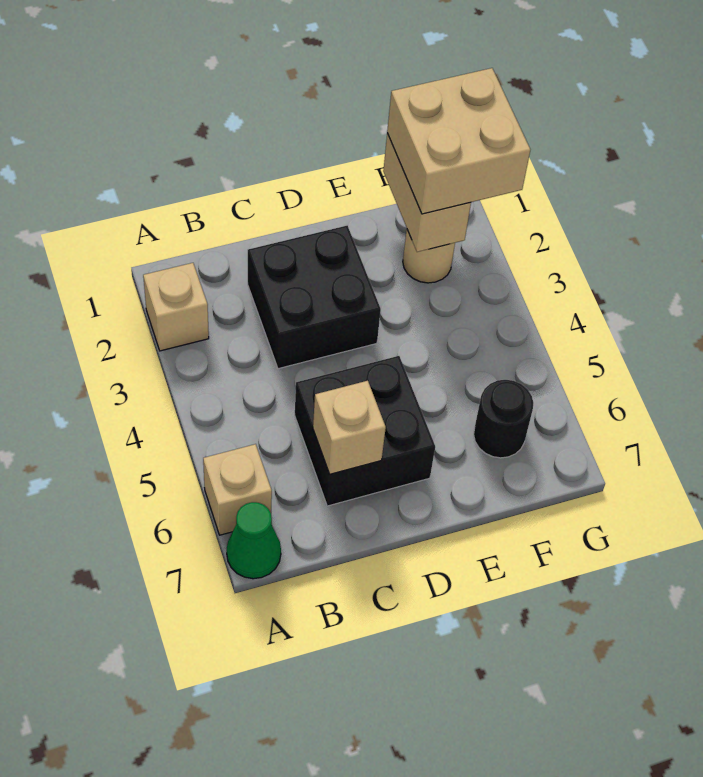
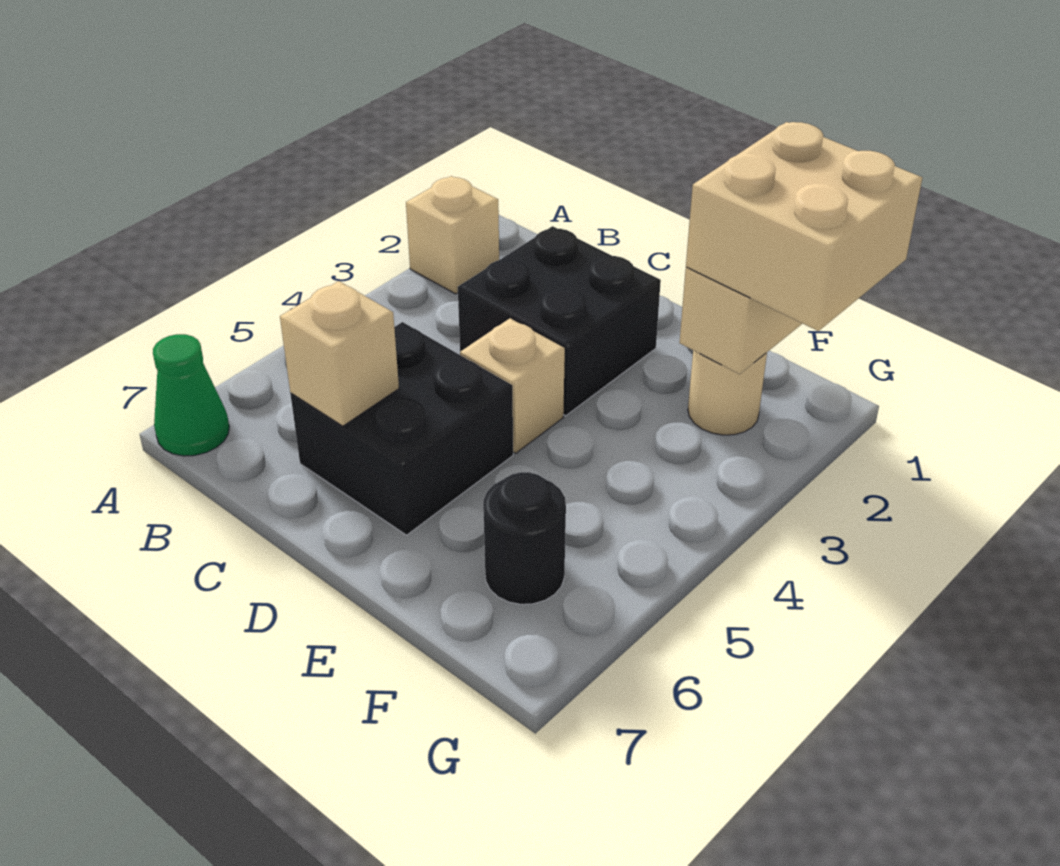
tan 1x1 brick [203,444,272,535] -> tan 1x1 brick moved to [460,318,565,453]

